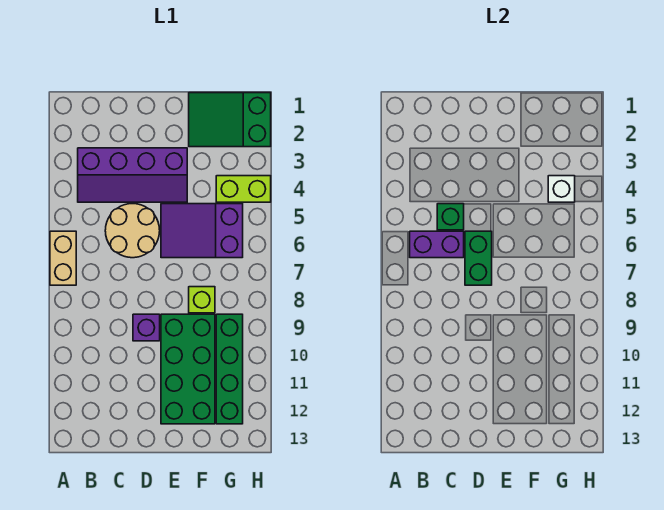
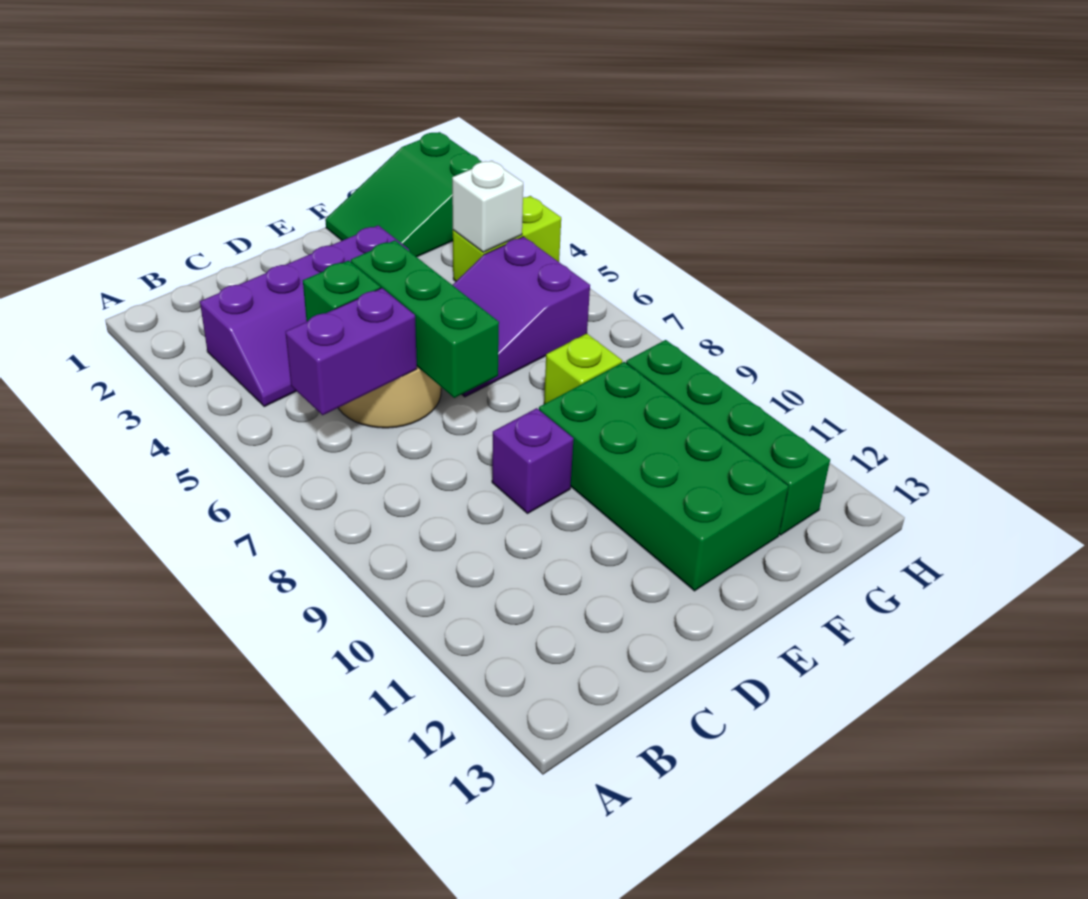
tan 1x2 brick [50,231,76,285] -> none
green 1x2 brick [465,231,492,285] -> green 1x3 brick [351,240,499,398]

